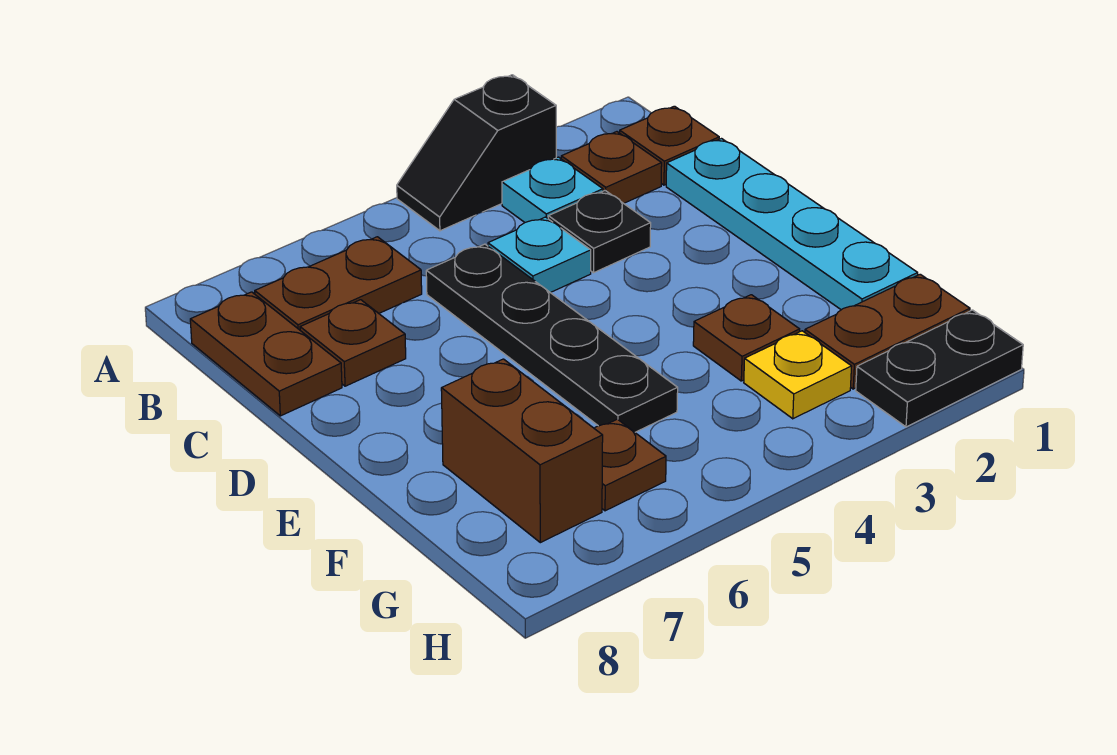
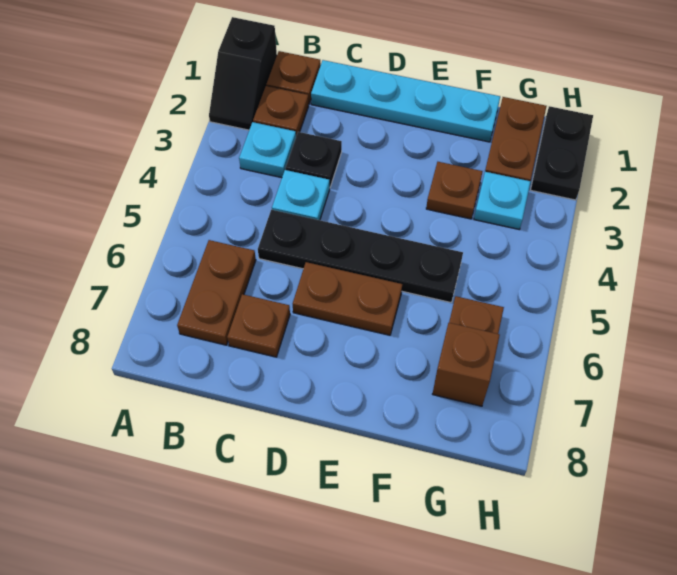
black 1x2 slope [397,75,556,231] -> black 1x2 slope moved to [209,17,277,130]
brown 1x2 plate [190,292,342,416] -> brown 1x2 plate moved to [293,262,402,335]
brown 1x2 brick [441,359,603,543] -> brown 1x1 brick [433,323,500,406]
yellow 1x1 plate [744,331,852,419] -> cyan 1x1 plate [474,172,531,229]

